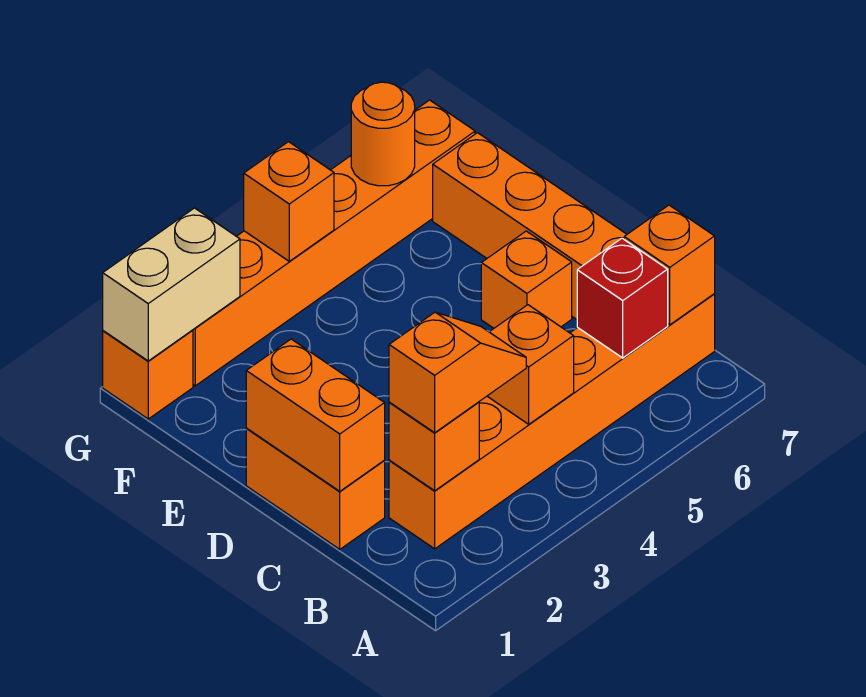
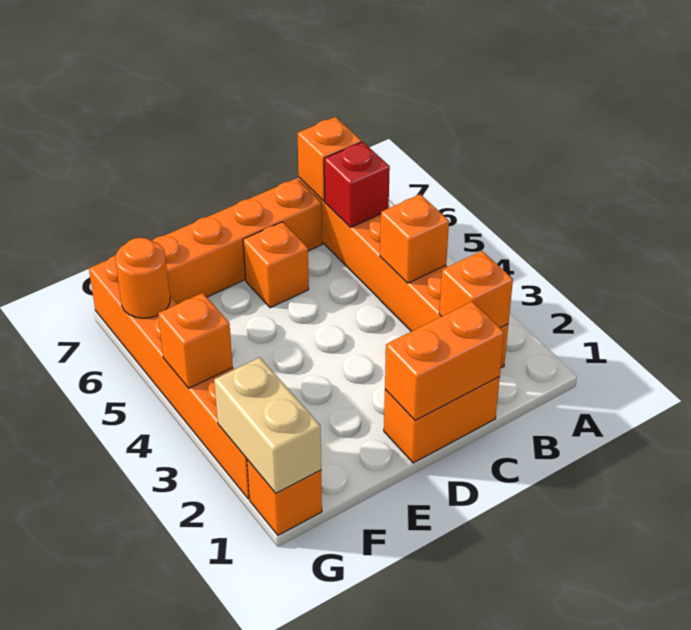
orange 1x2 slope [389,312,526,433] -> none

